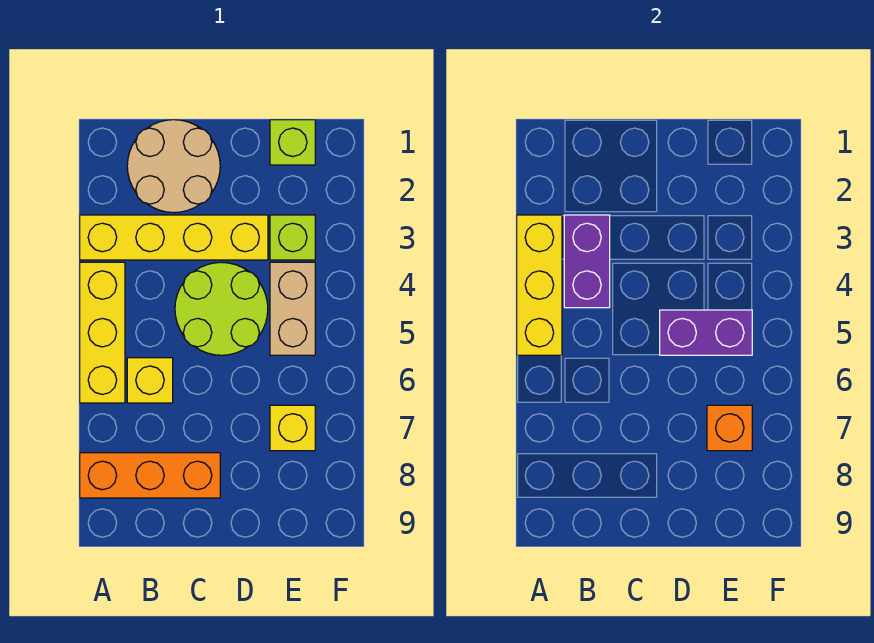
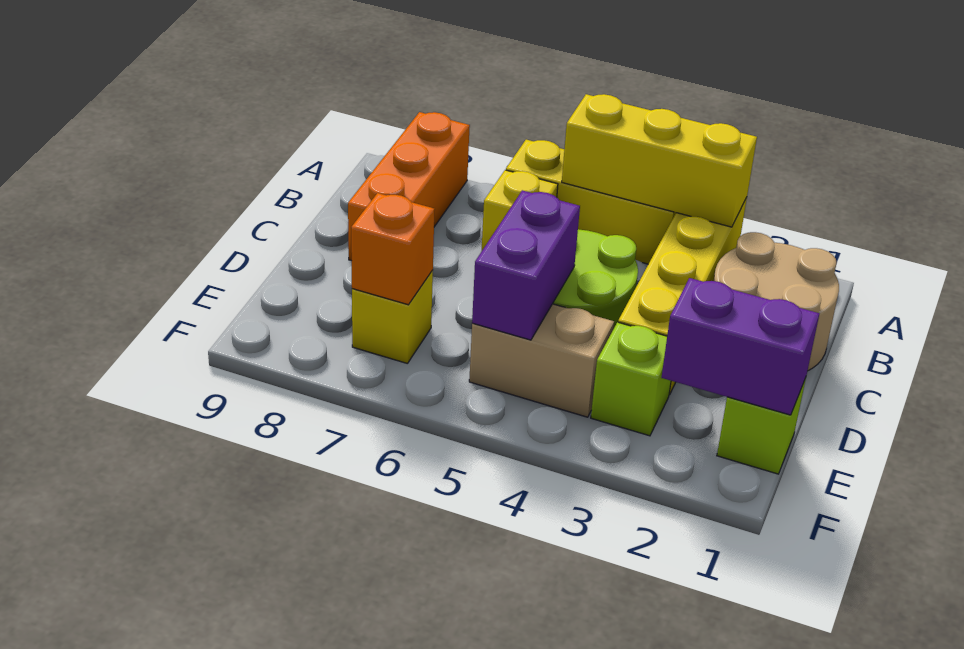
purple 1x2 brick [564,215,610,308] -> purple 1x2 brick moved to [661,278,820,415]

